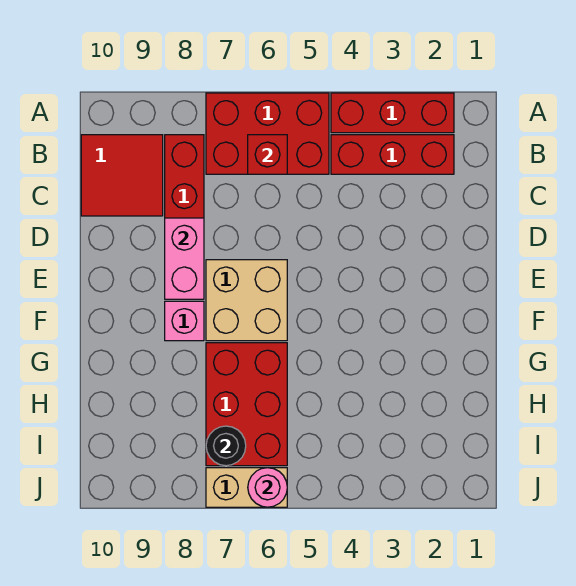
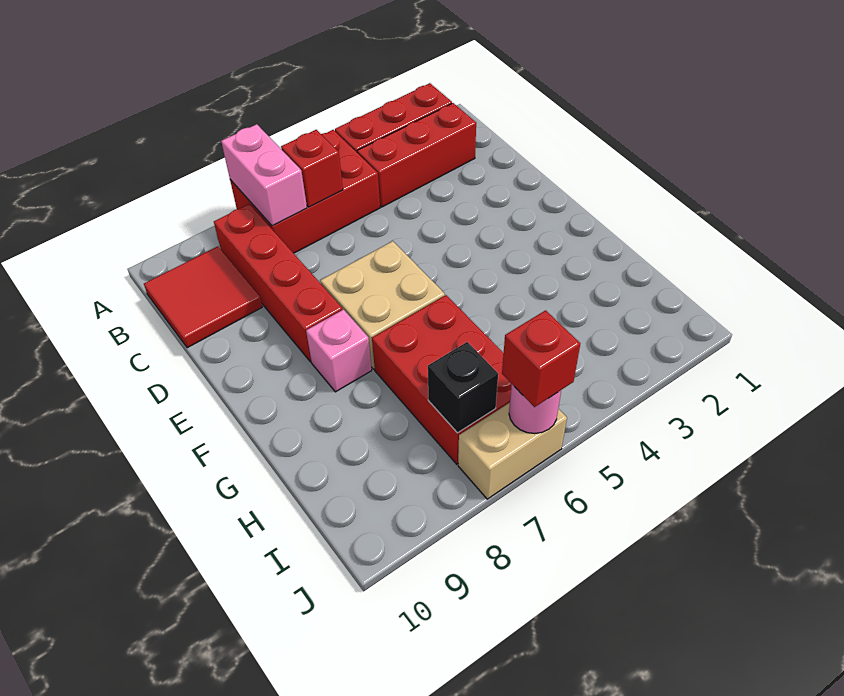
pink 1x2 brick [165,218,204,299] -> pink 1x2 brick moved to [221,124,307,226]
black 1x1 round brick [206,426,246,466] -> black 1x1 brick [428,342,498,433]
none -> red 1x1 brick [502,310,580,407]

